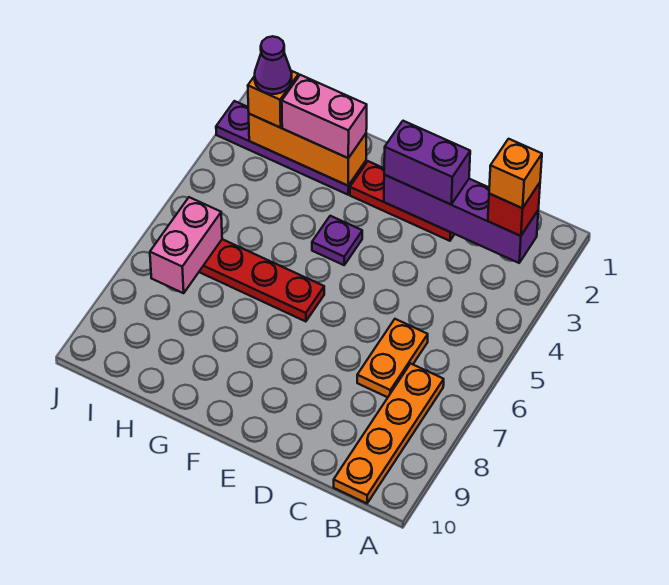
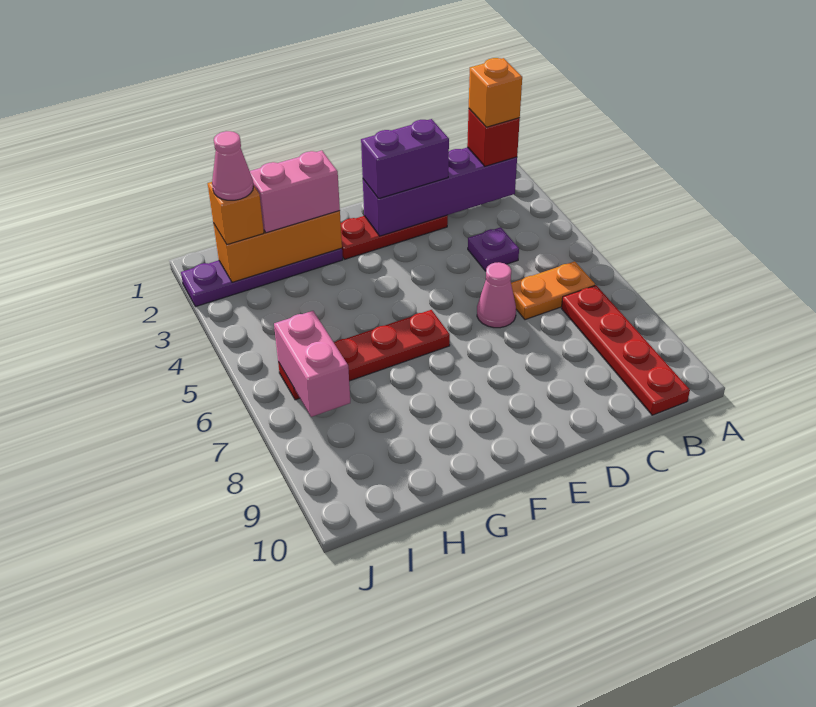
orange 1x4 plate [334,364,444,503] -> red 1x4 plate [561,285,690,415]
orange 1x2 plate [357,319,428,397] -> orange 1x2 plate turned to [511,261,595,320]
none -> pink 1x1 cone [477,262,516,328]
purple 1x1 plate [312,216,362,265] -> purple 1x1 plate moved to [468,227,519,271]
purple 1x1 cone [255,36,292,94] -> pink 1x1 cone [212,131,253,200]

